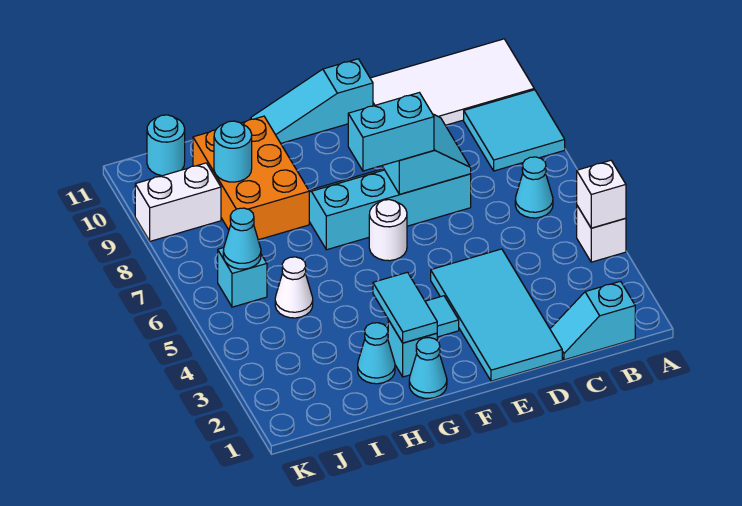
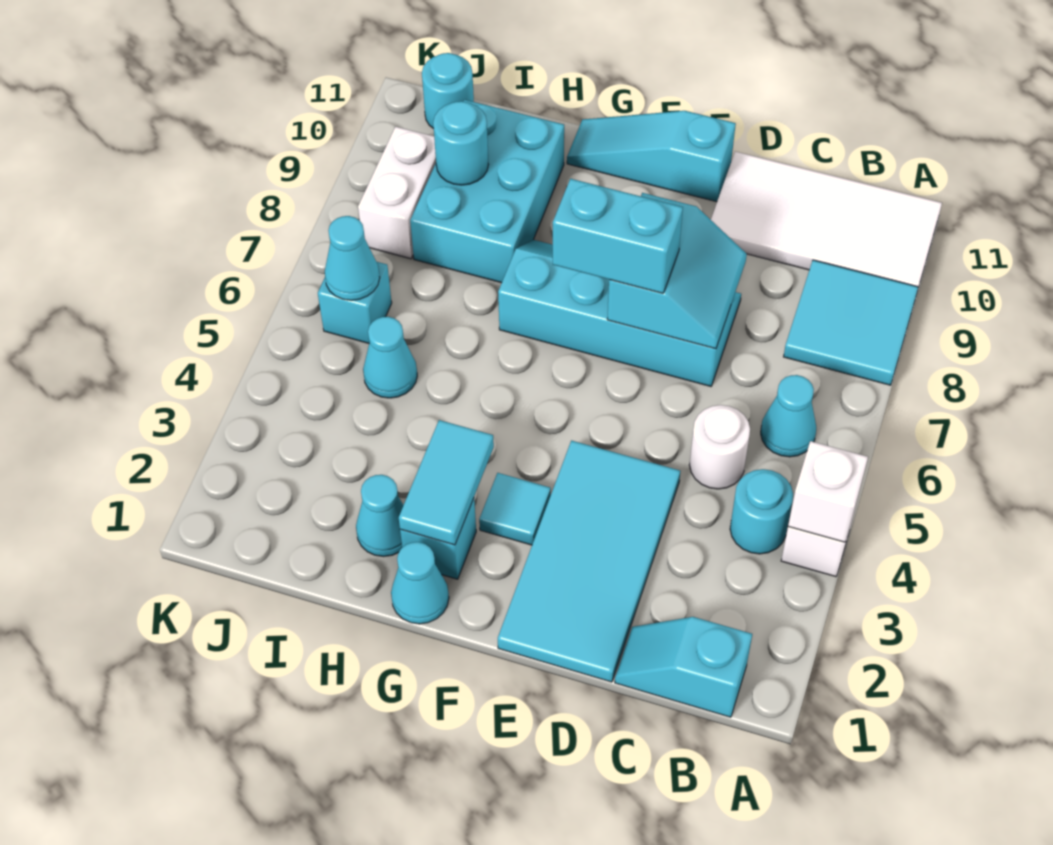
none -> cyan 1x1 round brick [730,469,793,554]
white 1x1 round brick [369,200,407,261] -> white 1x1 round brick moved to [689,405,750,489]
orange 2x3 brick [193,116,309,240] -> cyan 2x3 brick [410,100,564,283]
white 1x1 cone [275,257,313,318] -> cyan 1x1 cone [363,317,417,398]
white 1x2 brick [135,163,221,241] -> white 1x2 brick turned to [358,127,436,259]

